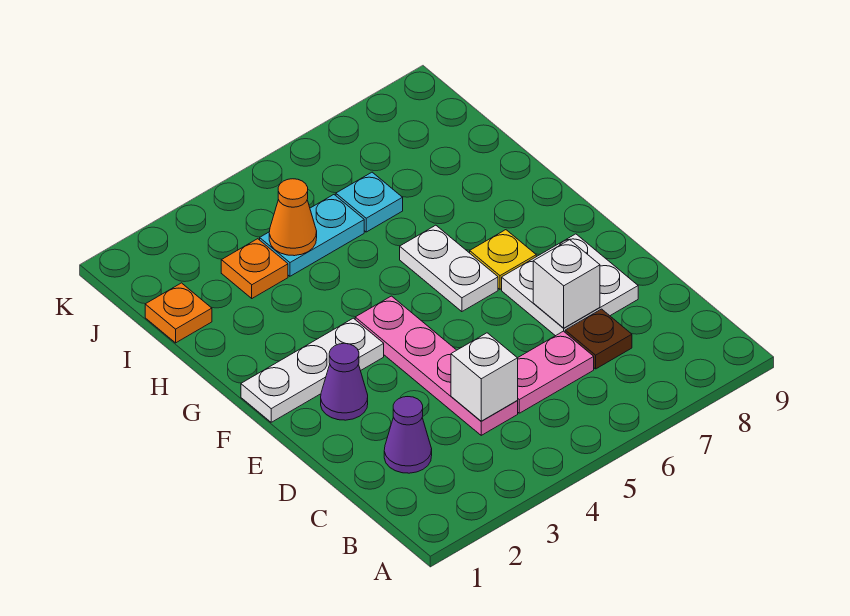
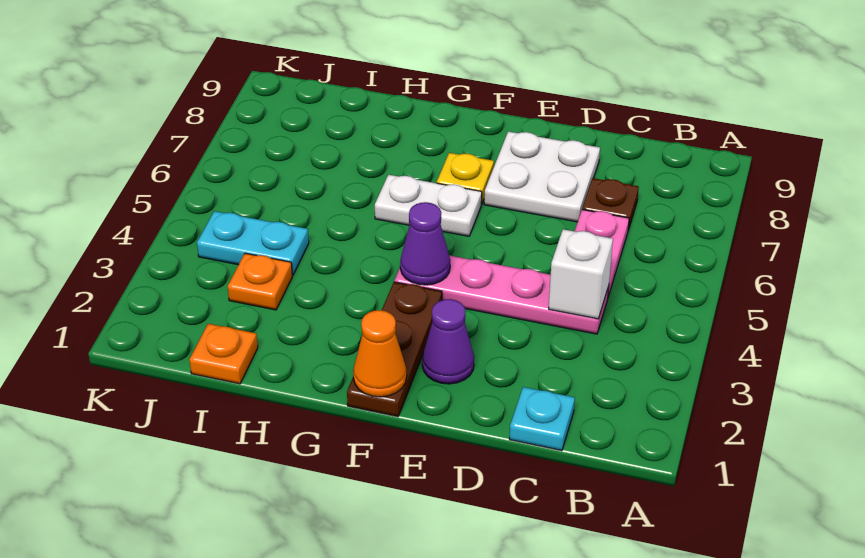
purple 1x1 cone [384,397,432,473] -> purple 1x1 cone moved to [400,202,450,285]
white 1x1 brick [533,240,600,328] -> none
white 1x3 plate [241,318,384,422] -> brown 1x3 plate [347,282,442,417]
cyan 1x2 plate [260,195,364,276] -> cyan 1x2 plate turned to [197,211,309,275]
orange 1x1 cone [269,179,317,256] -> orange 1x1 cone moved to [353,310,407,397]
cyan 1x1 plate [336,172,403,232] -> cyan 1x1 plate moved to [510,387,575,451]

